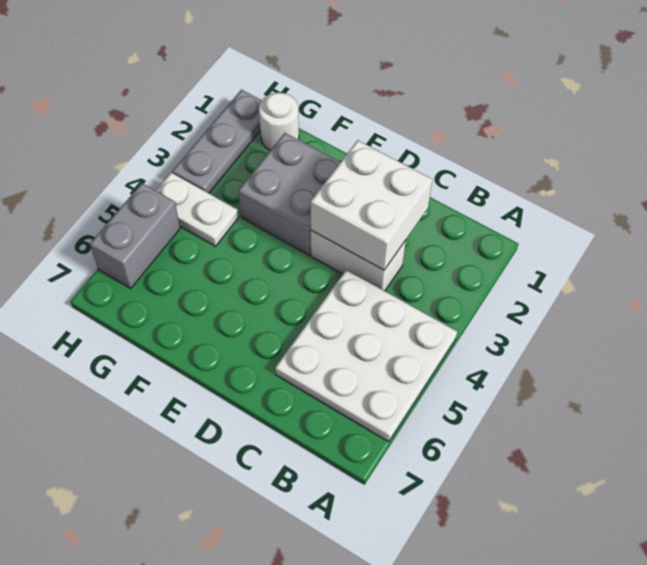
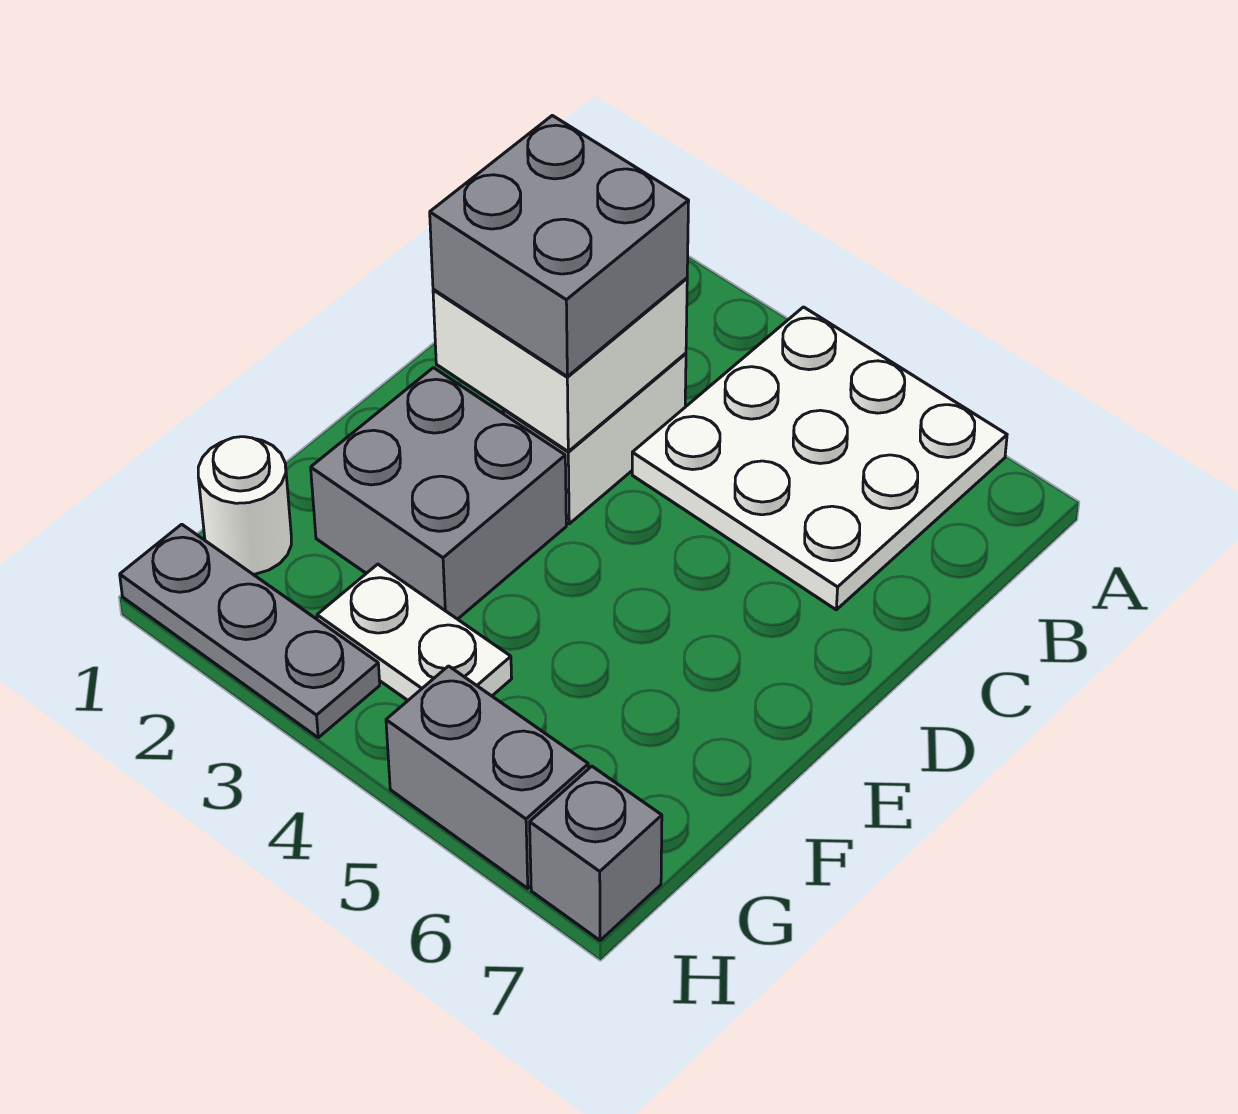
none -> grey 2x2 brick [430,116,689,376]
white 1x2 plate [156,173,238,246] -> white 1x2 plate turned to [317,564,512,700]
none -> grey 1x1 brick [530,766,662,940]

